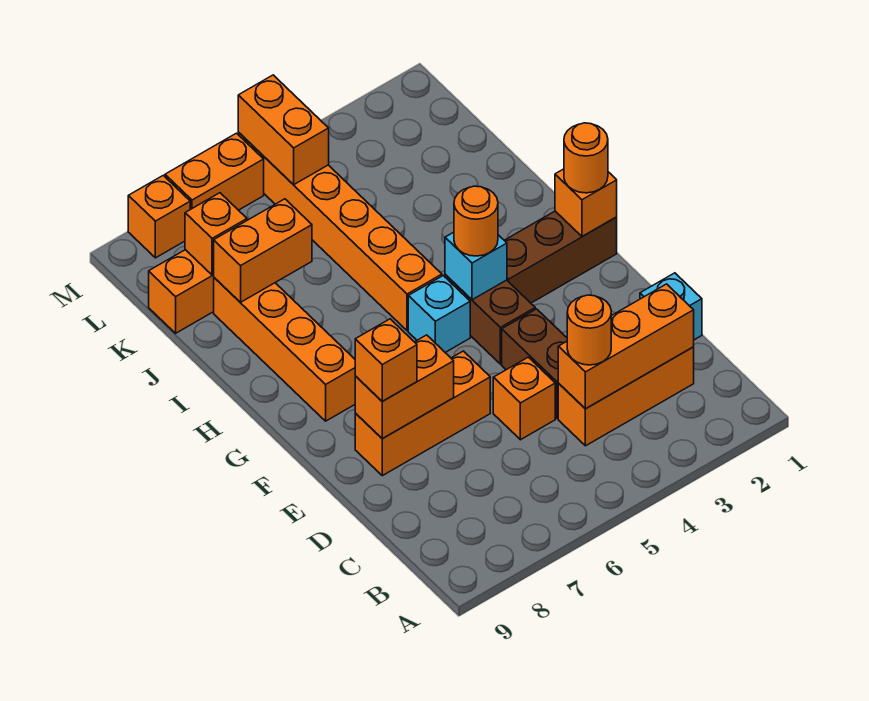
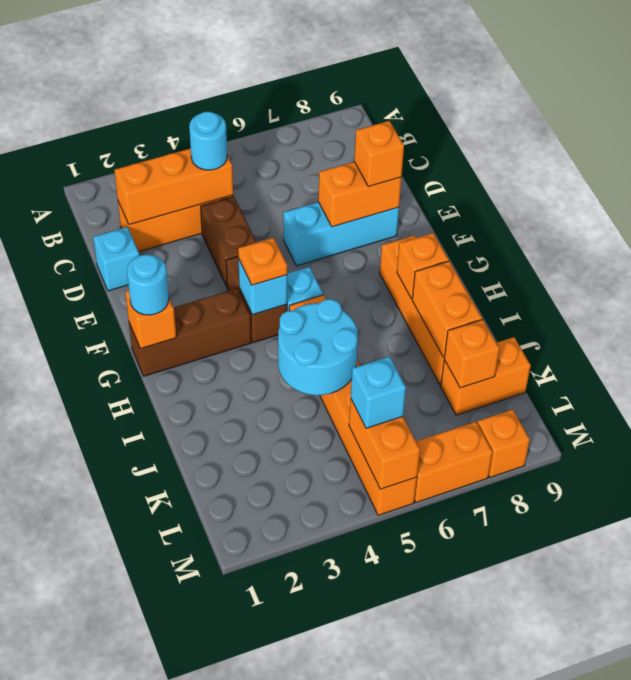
orange 1x1 round brick [567,295,611,365] -> cyan 1x1 round brick [189,112,227,170]
orange 1x1 brick [493,357,555,440] -> orange 1x1 brick moved to [397,233,449,299]
orange 1x3 brick [355,351,490,476] -> cyan 1x3 brick [284,202,399,266]
orange 1x1 round brick [564,123,608,193] -> cyan 1x1 round brick [127,255,169,315]
orange 1x1 round brick [454,186,498,256] -> orange 1x1 plate [238,238,287,285]
none -> cyan 2x2 round brick [278,299,358,395]
orange 1x2 brick [214,199,312,302] -> orange 1x2 brick turned to [412,261,482,357]
none -> cyan 1x1 brick [351,356,406,428]

